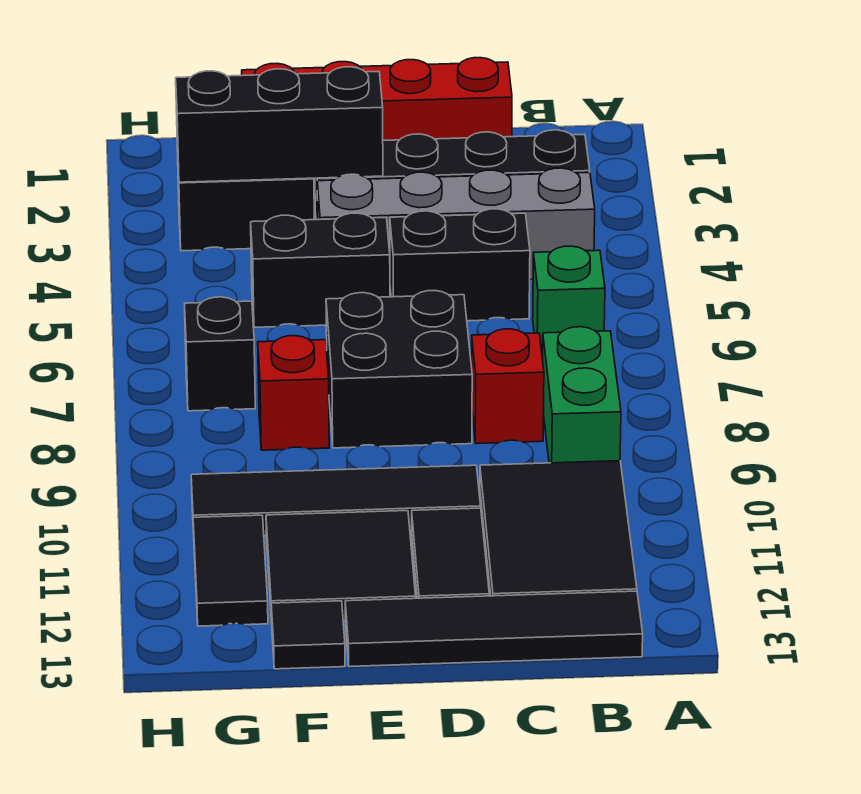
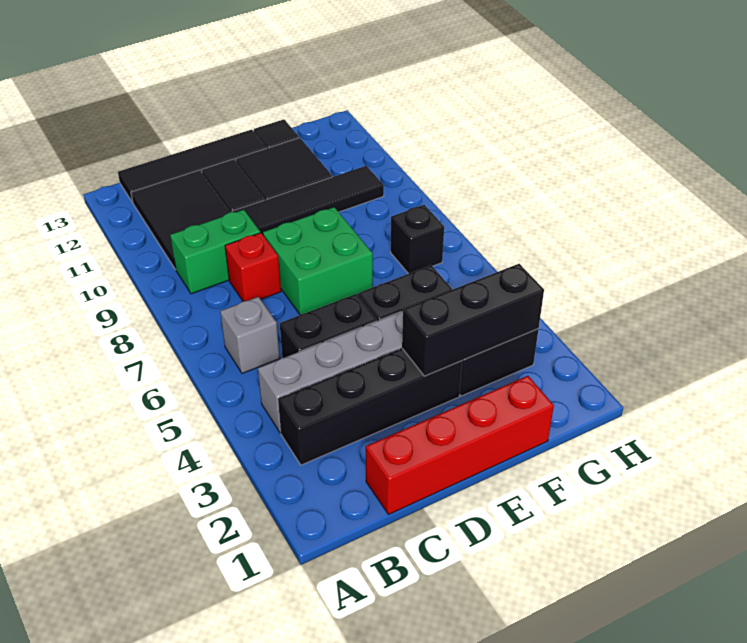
green 1x1 brick [533,246,605,359] -> grey 1x1 brick [220,297,280,373]
green 1x2 brick [543,327,621,463] -> green 1x2 brick turned to [170,210,260,294]
black 2x2 brick [326,291,472,448] -> green 2x2 brick [263,207,373,315]
red 1x1 brick [258,336,329,450] -> none
black 1x2 tile [193,515,268,626] -> none

